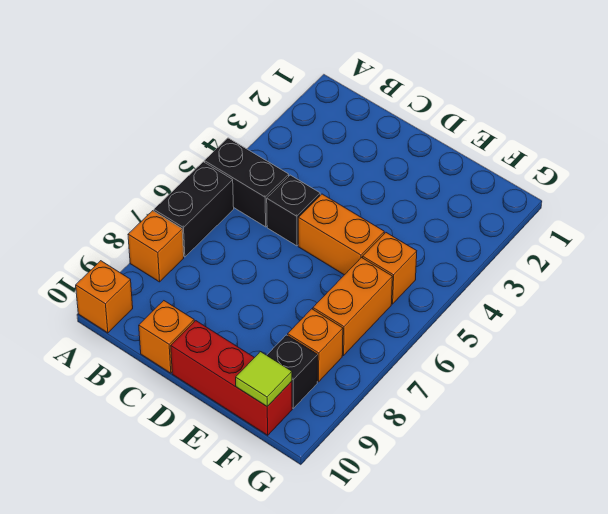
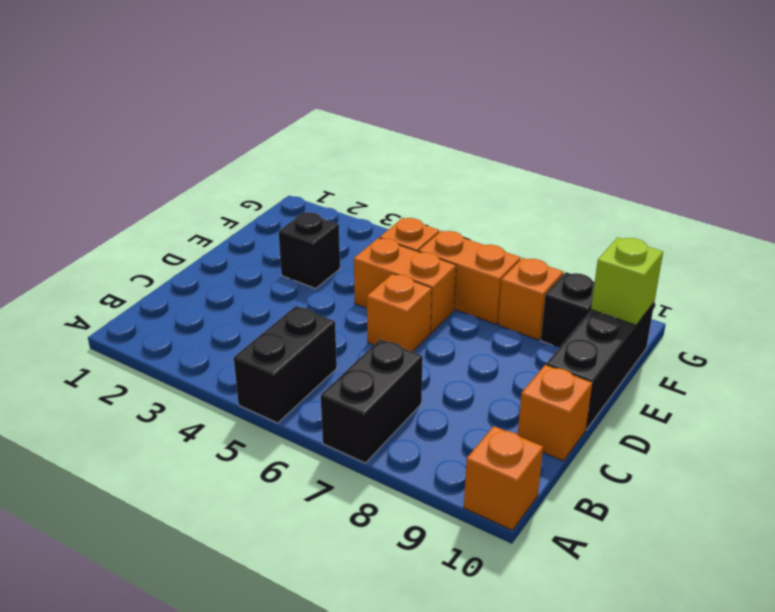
black 1x2 brick [154,162,234,257] -> black 1x2 brick turned to [321,339,423,463]
orange 1x1 brick [128,211,184,282] -> orange 1x1 brick moved to [367,274,432,352]
black 1x1 brick [267,175,320,246] -> black 1x1 brick moved to [279,212,340,289]
orange 1x2 brick [298,194,384,275] -> orange 1x2 brick turned to [354,238,456,333]
red 1x3 brick [171,321,292,435] -> black 1x3 brick [546,303,654,430]
lime 1x1 tile [236,352,292,406] -> lime 1x1 brick [591,237,663,325]

